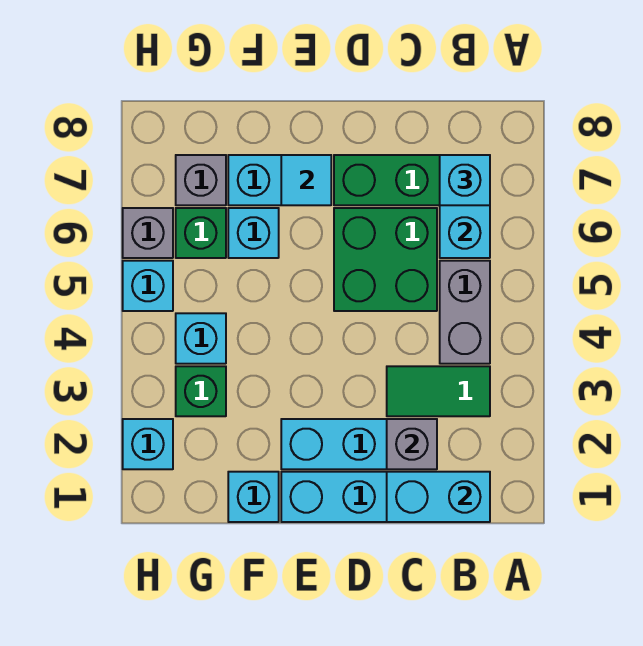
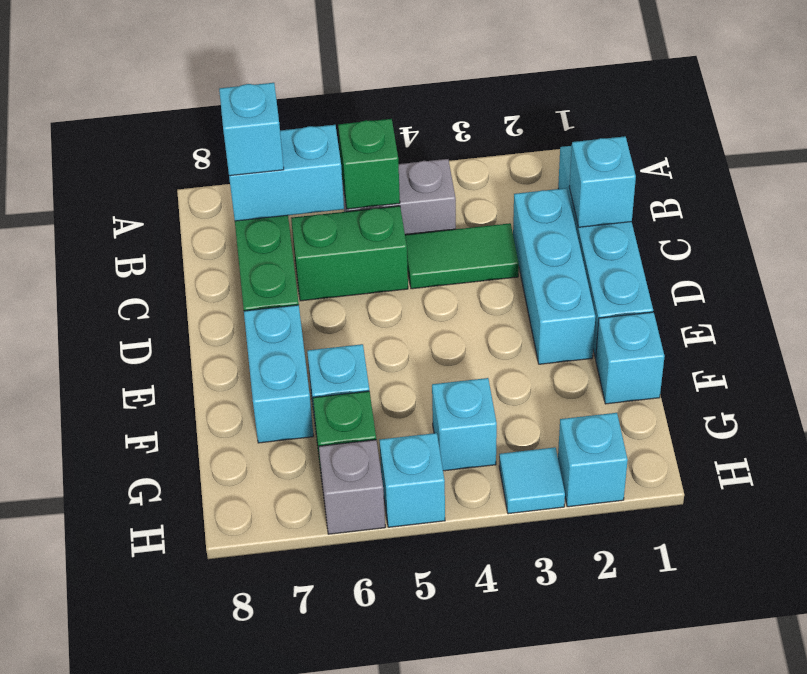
cyan 1x2 brick [387,472,490,522] -> cyan 1x1 brick [569,136,636,227]
green 1x2 tile [387,366,490,416] -> green 1x2 tile turned to [405,223,519,289]
grey 1x1 brick [387,419,437,469] -> none
green 2x2 brick [334,208,437,311] -> green 1x2 brick [291,206,408,301]
cyan 1x1 tile [281,155,331,205] -> cyan 1x1 tile moved to [499,447,565,514]
green 1x1 brick [176,366,226,416] -> green 1x1 brick moved to [338,119,400,209]
grey 1x1 brick [176,155,226,205] -> none

